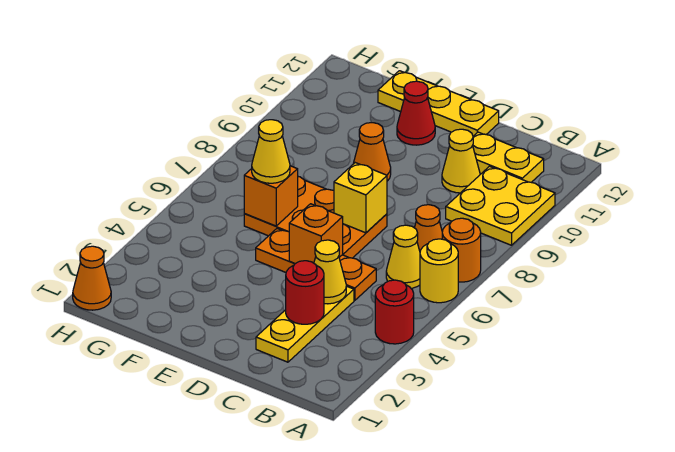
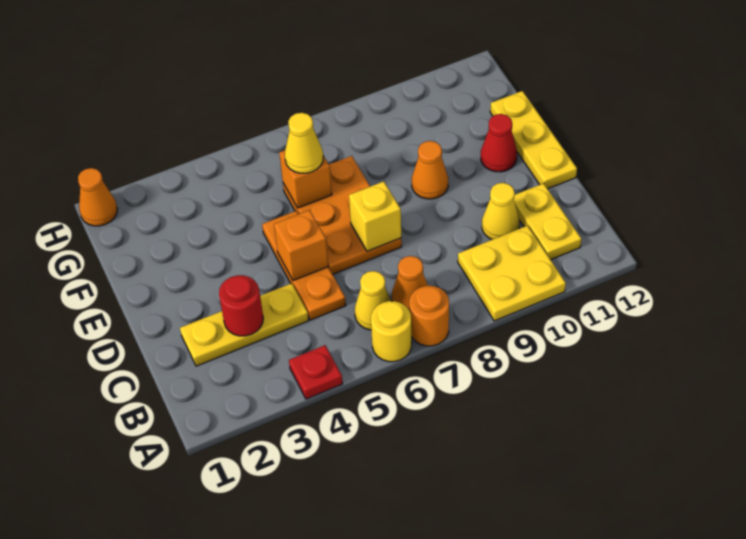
red 1x1 round brick [375,280,414,344] -> red 1x1 plate [289,345,343,399]
yellow 1x1 cone [314,240,346,304] -> none

